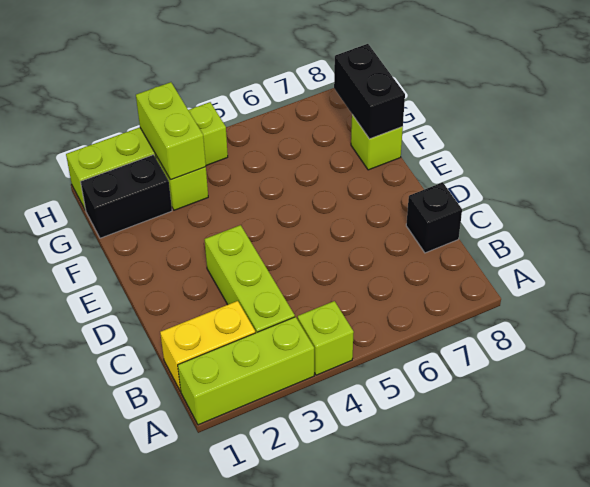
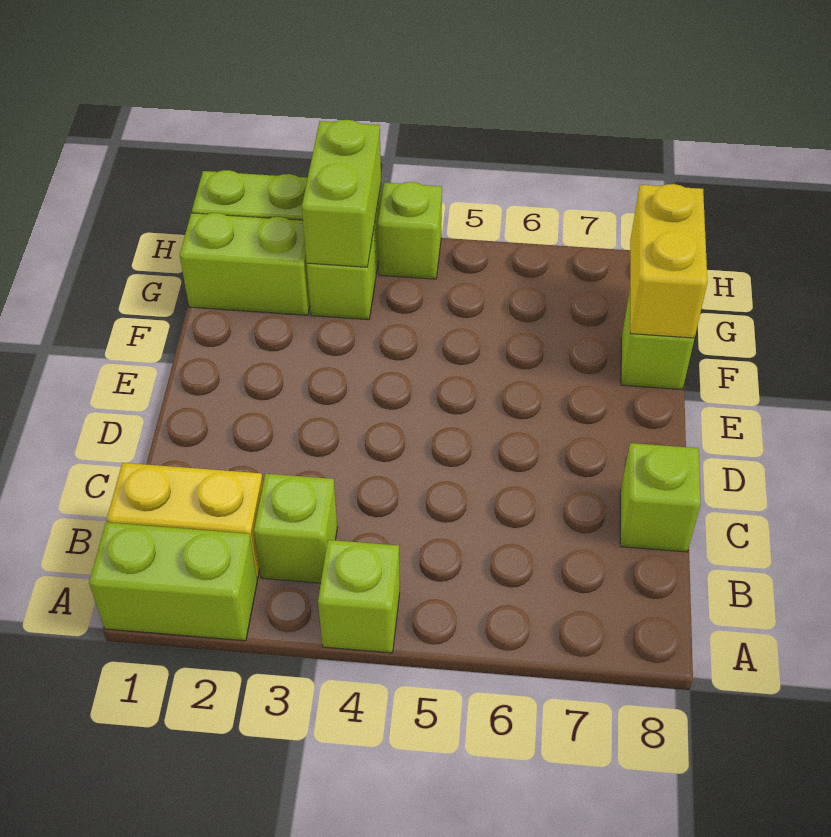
lime 1x3 brick [178,317,314,425] -> lime 1x2 brick [89,522,257,641]
lime 1x3 brick [205,225,295,333] -> lime 1x1 brick [254,474,338,583]
black 1x1 brick [406,182,462,253] -> lime 1x1 brick [620,443,701,552]
black 1x2 brick [334,44,405,139] -> yellow 1x2 brick [630,184,707,338]
black 1x2 brick [81,155,172,238] -> lime 1x2 brick [180,213,310,315]

